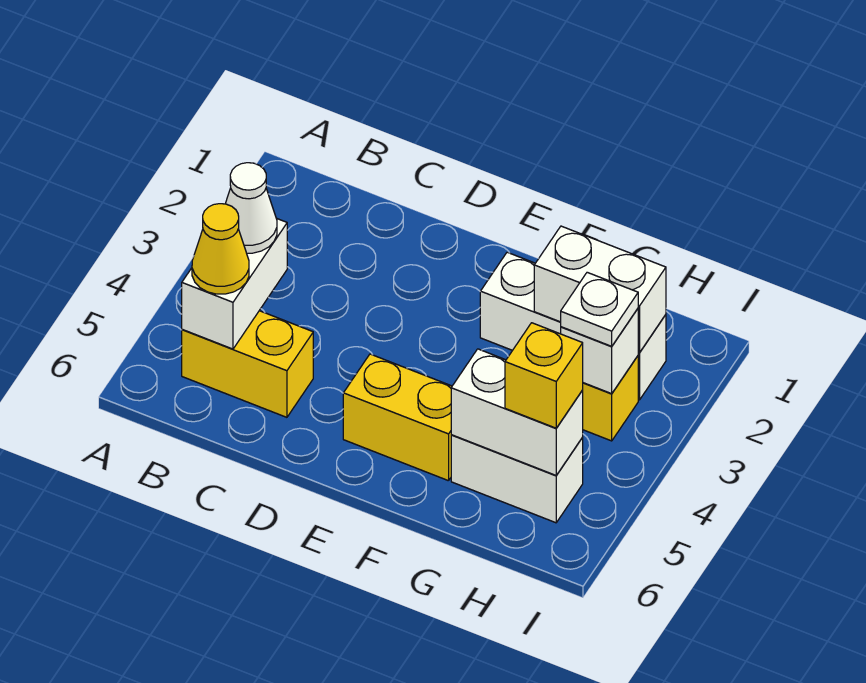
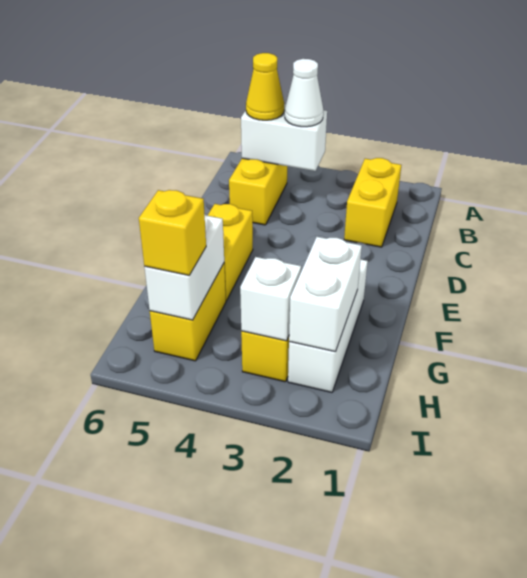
none -> yellow 1x2 brick [344,158,401,247]
white 1x2 brick [451,435,583,523] -> yellow 1x2 brick [150,264,226,361]
white 1x1 plate [561,272,638,346] -> none

